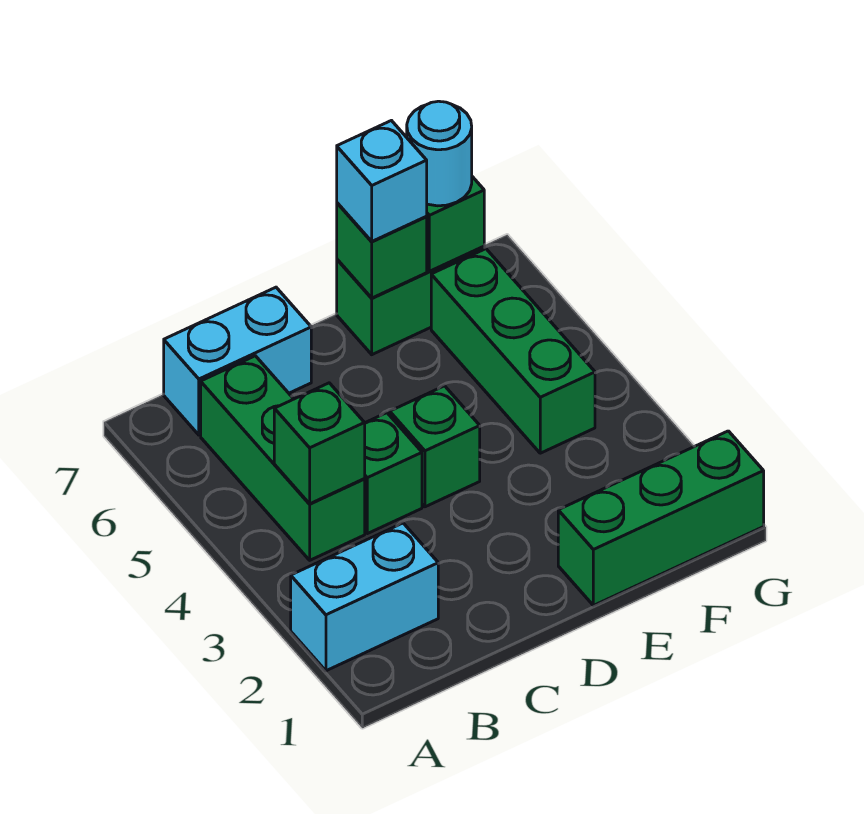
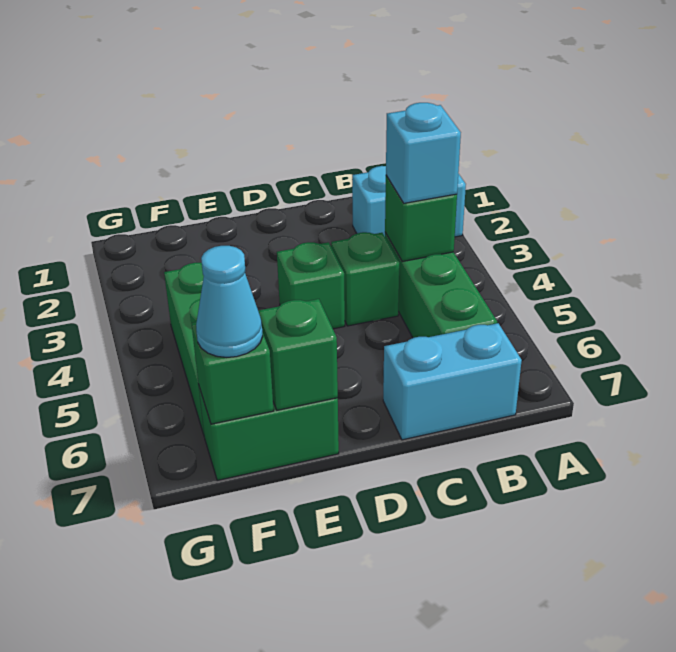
green 1x3 brick [558,431,764,605] -> none
cyan 1x1 brick [337,121,427,241] -> cyan 1x1 brick moved to [386,103,461,203]
cyan 1x1 round brick [407,101,472,206] -> cyan 1x1 cone [196,246,263,358]

